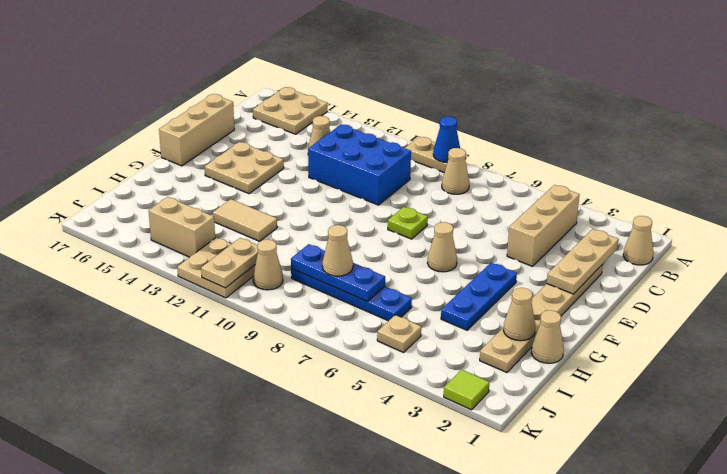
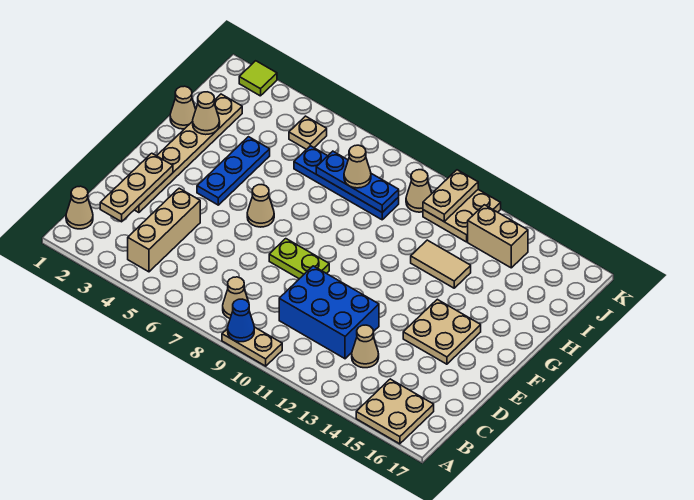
tan 1x3 brick [159,94,234,166] -> none
lime 1x1 plate [388,207,428,239] -> lime 1x2 plate [269,239,329,279]

